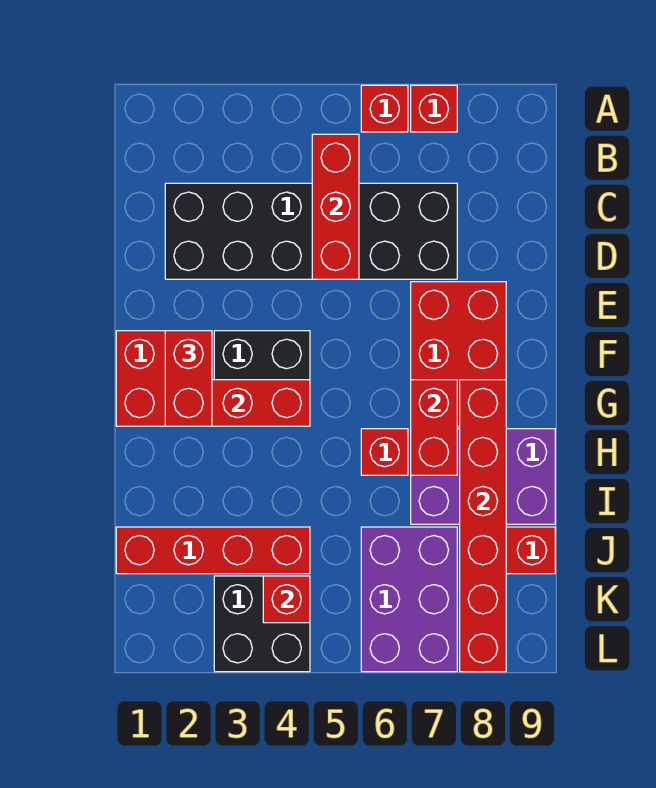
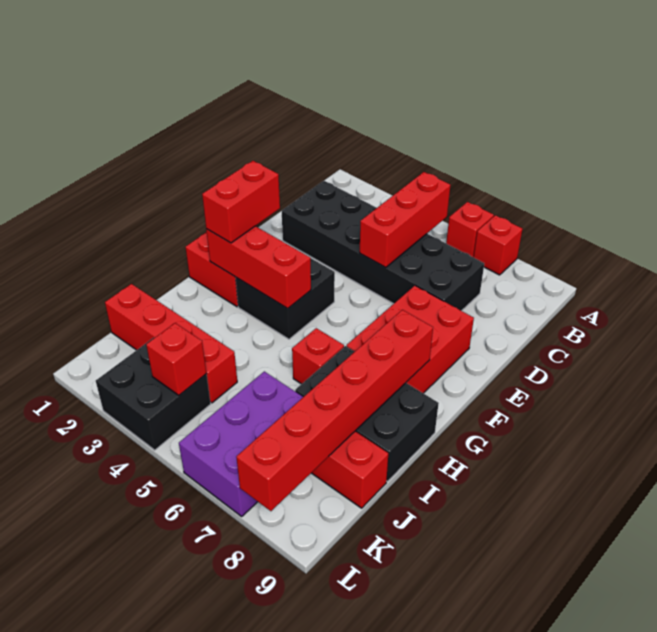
red 1x2 brick [411,380,457,475] -> none
purple 2x3 brick [411,429,555,524] -> black 2x3 brick [295,346,439,481]

